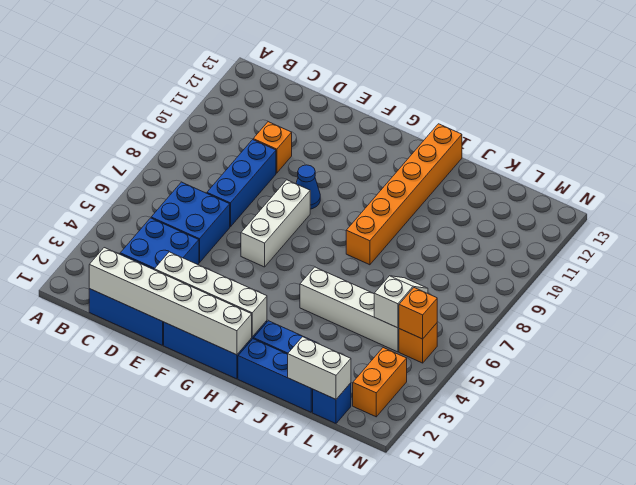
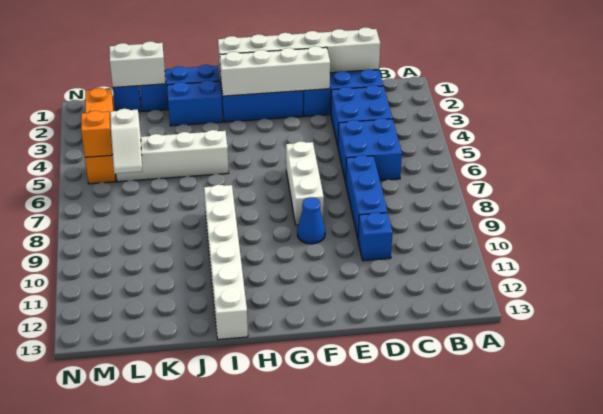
orange 1x1 brick [253,122,292,173] -> blue 1x1 brick [358,212,392,261]
orange 1x6 brick [346,124,462,265] -> white 1x6 brick [204,185,248,340]

